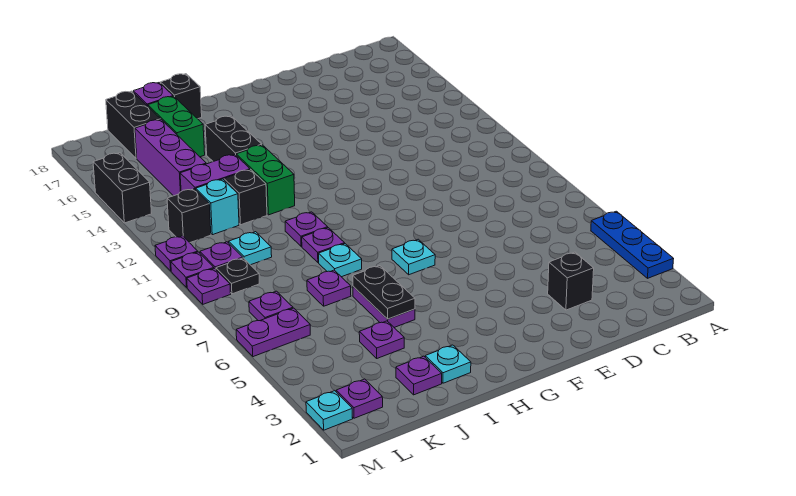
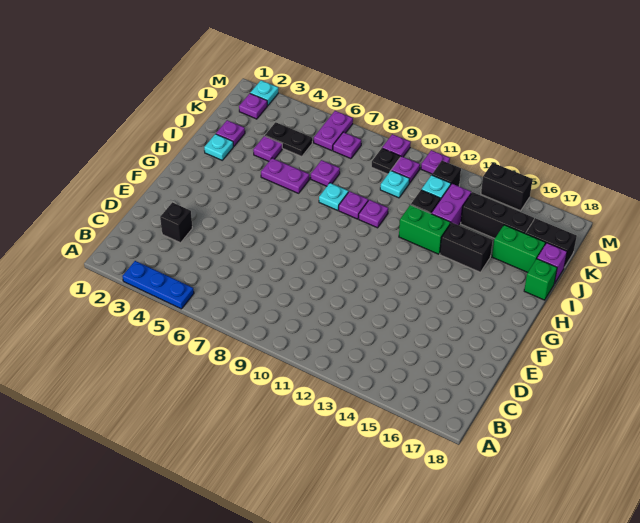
cyan 1x1 plate [392,239,435,275] -> none
black 1x2 plate [353,266,415,319] -> black 1x2 plate moved to [265,122,312,157]
black 1x1 brick [160,74,202,119] -> green 1x1 brick [524,259,557,300]
purple 1x3 brick [135,120,206,196] -> black 1x3 brick [461,192,534,238]
purple 1x1 plate [171,252,214,287] -> none

